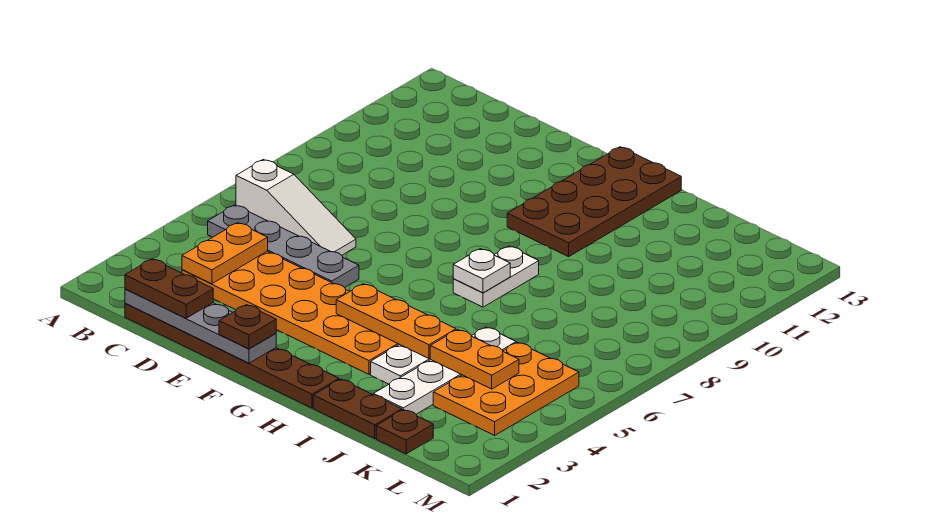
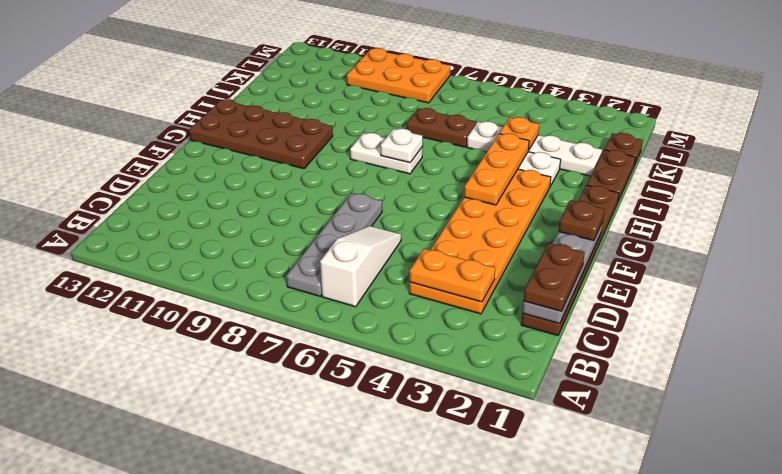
grey 1x4 plate [208,205,359,288] -> grey 1x4 plate moved to [286,193,382,296]
orange 1x2 plate [430,330,519,389] -> orange 1x1 plate [499,117,539,150]
none -> brown 1x2 plate [407,108,476,147]
orange 2x3 plate [433,342,579,435] -> orange 2x3 plate moved to [347,48,450,103]

